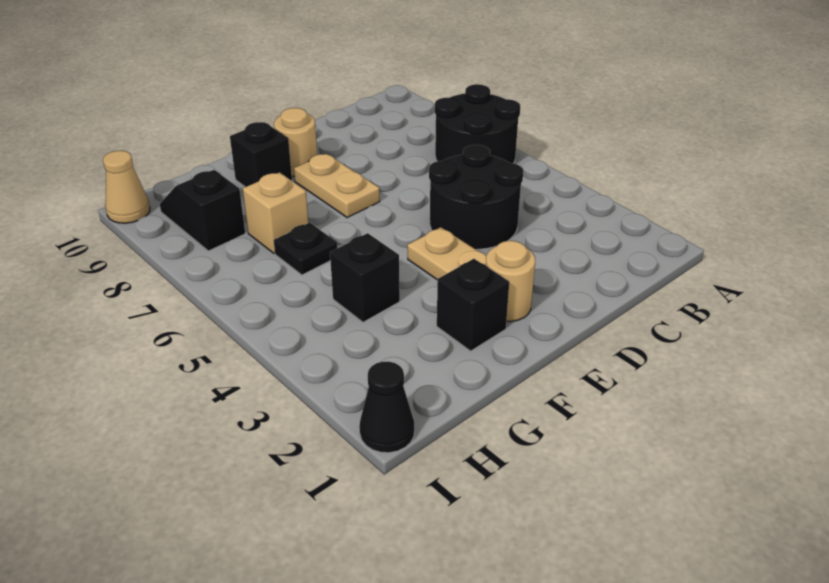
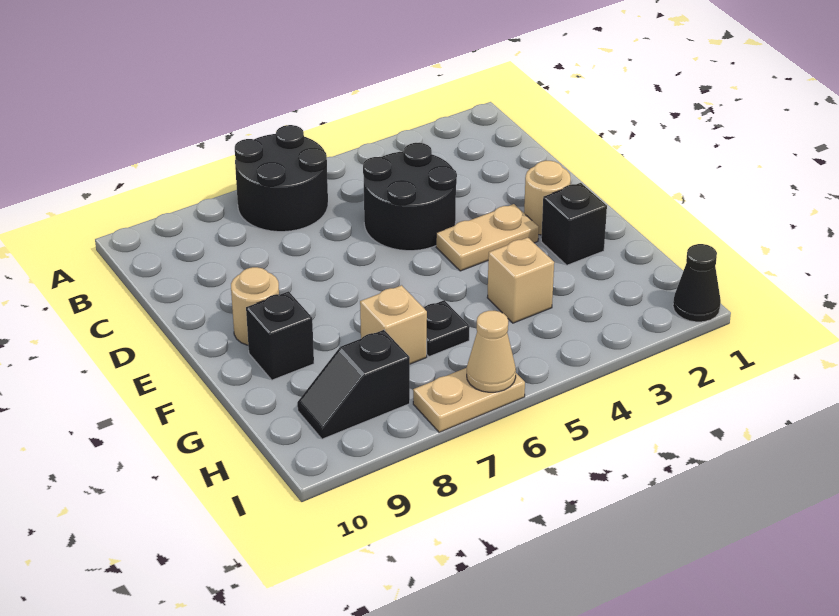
tan 1x2 plate [294,154,380,218] -> tan 1x2 plate moved to [413,368,525,432]
black 1x1 brick [330,233,400,322] -> tan 1x1 brick [487,238,554,323]
tan 1x1 cone [103,151,150,223] -> tan 1x1 cone moved to [467,311,516,392]

